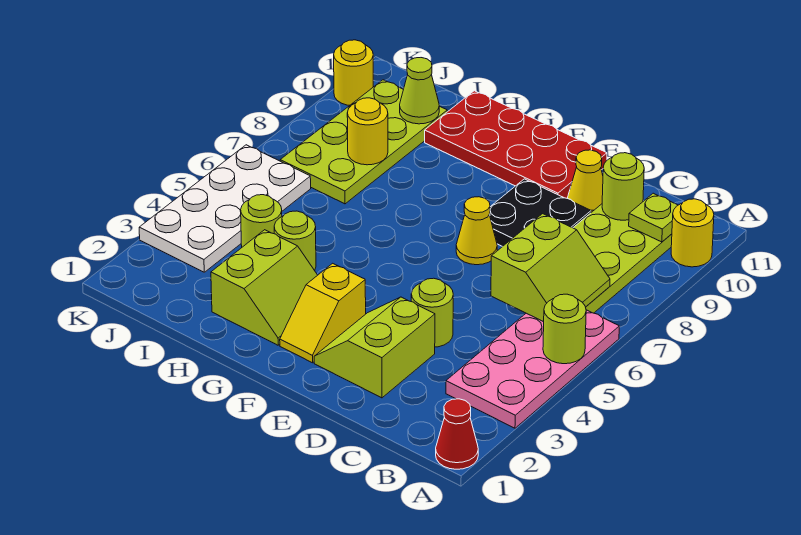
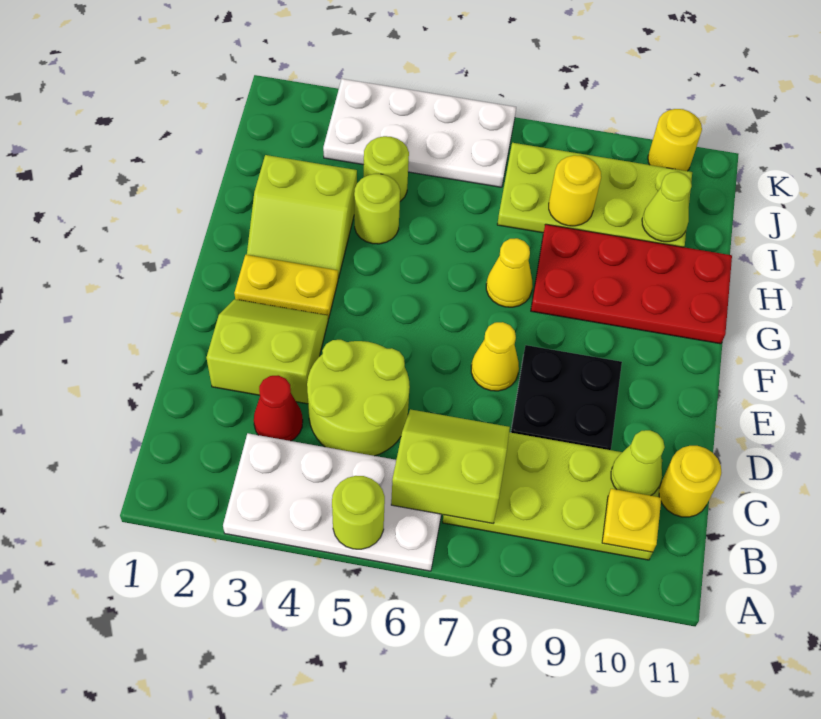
red 1x1 cone [436,399,478,469] -> red 1x1 cone moved to [254,375,303,441]
pink 2x4 plate [446,310,619,428] -> white 2x4 plate [223,433,441,571]
yellow 1x1 round brick [671,199,714,267] -> yellow 1x1 round brick moved to [659,446,721,517]
lime 2x2 slope [491,214,610,322] -> lime 2x2 slope turned to [391,409,510,524]
lime 1x1 plate [629,193,678,242] -> yellow 1x1 plate [602,489,661,552]
lime 1x1 round brick [602,153,644,220] -> lime 1x1 cone [611,430,665,496]
lime 1x1 round brick [411,278,453,347] -> lime 2x2 round brick [307,340,410,456]
yellow 1x1 cone [568,150,603,212] -> yellow 1x1 cone moved to [486,238,533,307]
red 2x4 plate [425,91,607,198] -> red 2x4 plate turned to [531,224,732,344]
yellow 1x2 slope [280,263,366,363] -> yellow 1x2 plate [234,255,338,319]

